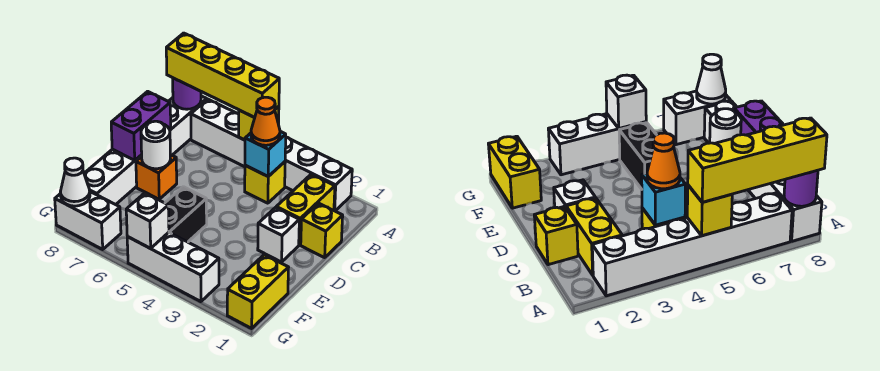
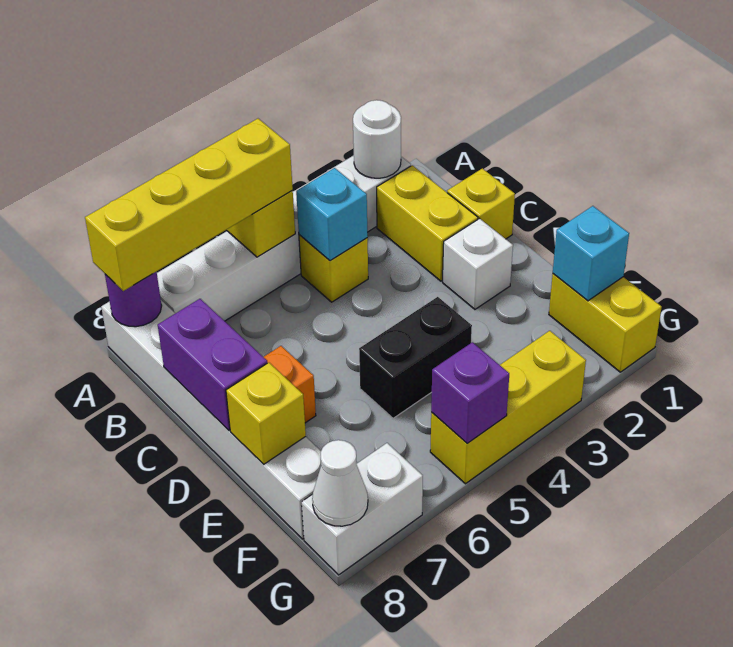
orange 1x1 cone [251,97,280,145] -> none
white 1x1 round brick [141,121,170,169] -> white 1x1 round brick moved to [353,100,401,178]
black 1x2 brick [165,187,207,242] -> black 1x2 brick turned to [359,297,472,418]
none -> yellow 1x1 brick [226,363,306,464]
none -> cyan 1x1 brick [553,206,629,301]
white 1x3 brick [127,232,219,302] -> yellow 1x3 brick [430,331,586,484]
white 1x1 brick [126,193,169,248] -> purple 1x1 brick [431,342,509,443]

